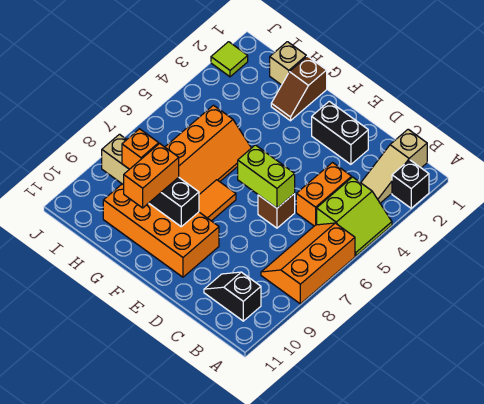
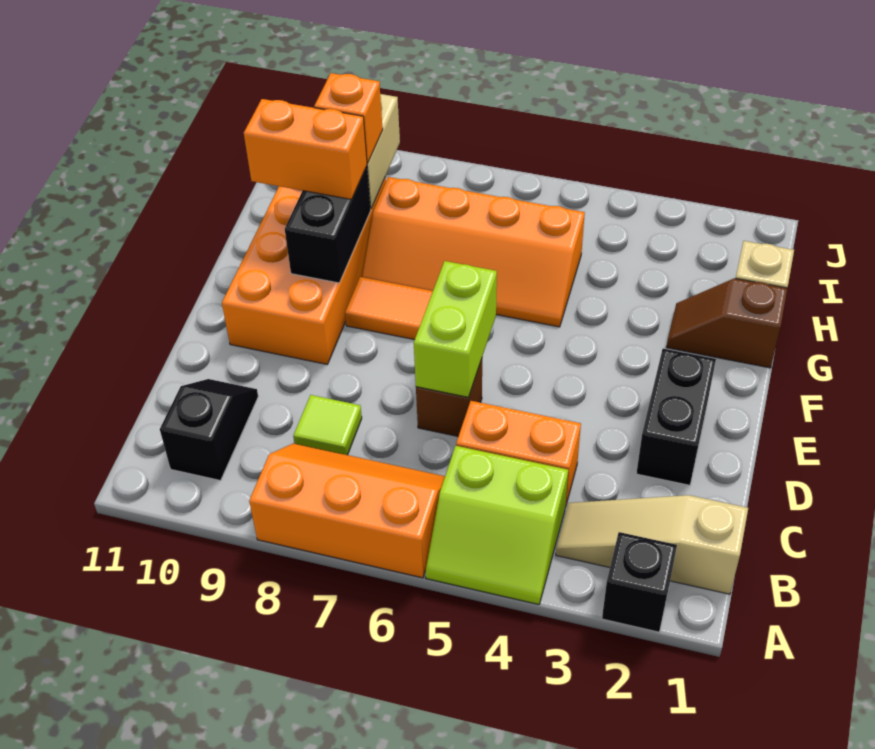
lime 1x1 tile [211,42,248,77] -> lime 1x1 tile moved to [293,395,362,455]

